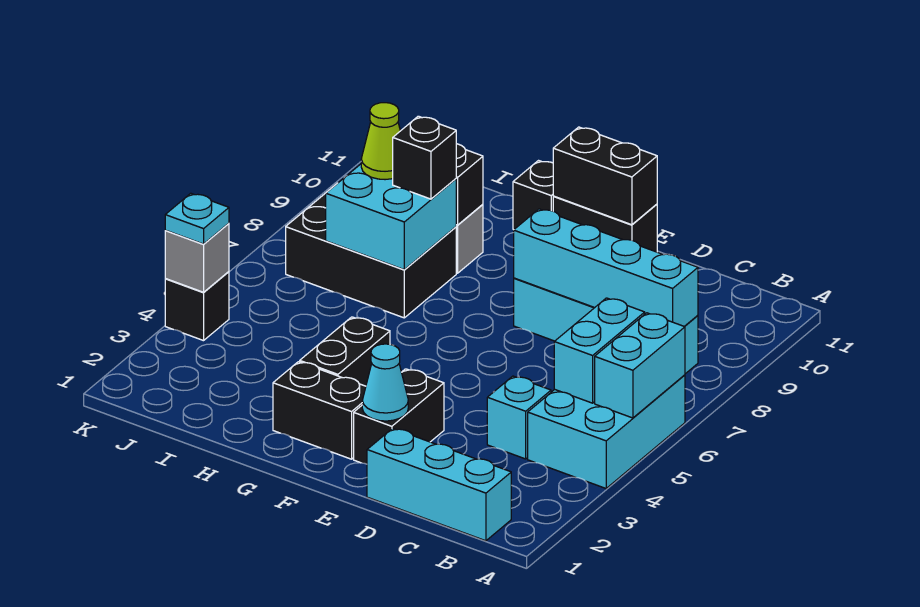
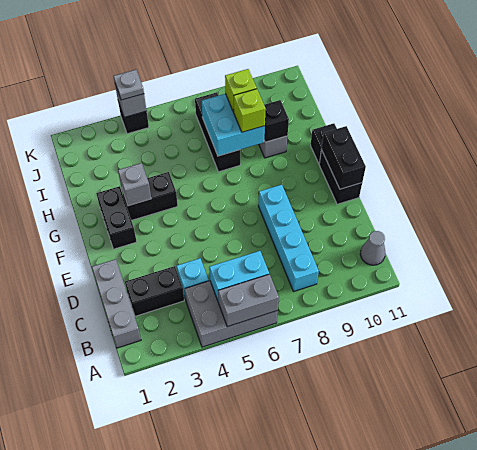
cyan 2x3 brick [528,375,685,488] -> grey 2x3 brick [184,281,278,347]
cyan 1x2 brick [595,313,685,418] -> grey 1x2 brick [218,274,279,327]
cyan 1x3 brick [367,428,511,541] -> grey 1x3 brick [92,259,141,348]
cyan 1x4 brick [514,209,698,326] -> none
none -> grey 1x1 cone [360,231,385,265]
black 1x2 brick [354,369,444,464] -> black 1x2 brick moved to [125,266,184,316]
cyan 1x1 cone [362,344,408,421] -> none
none -> grey 1x1 brick [118,163,151,206]
black 2x3 brick [286,192,456,318] -> black 1x3 brick [195,92,240,172]
black 1x1 brick [393,116,456,199] -> lime 1x1 brick [234,89,266,132]
lime 1x1 cone [361,103,400,180] -> lime 1x1 brick [225,69,257,112]
cyan 1x1 plate [165,193,229,244] -> grey 1x1 plate [113,70,144,100]

